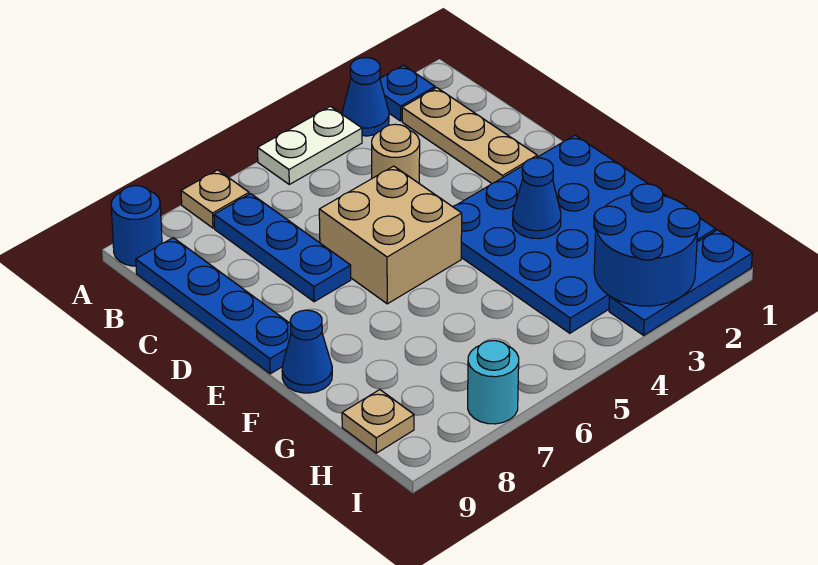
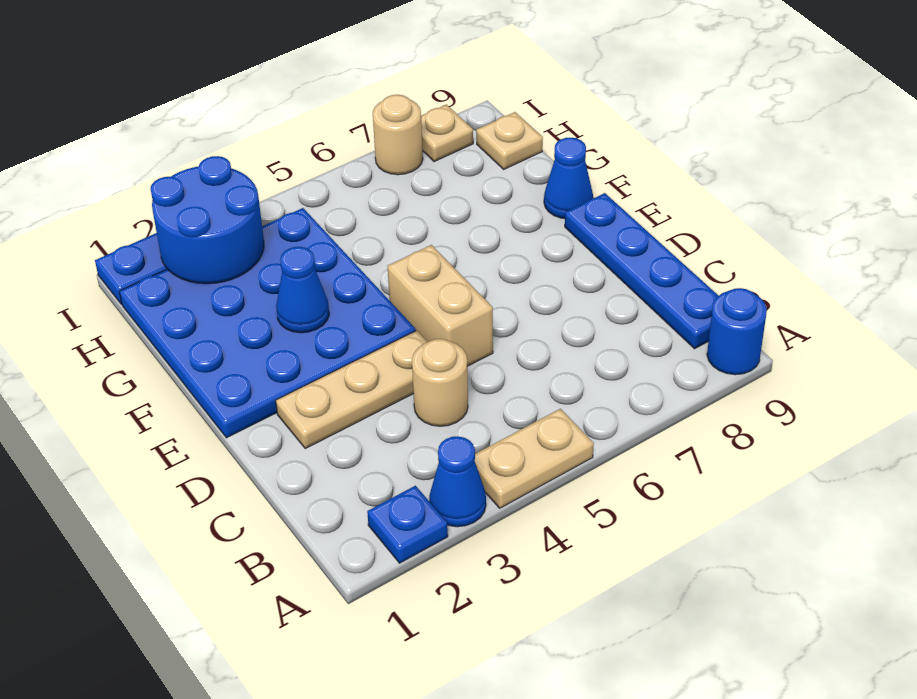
white 1x2 plate [258,107,362,184] -> tan 1x2 plate [475,409,594,508]
tan 1x1 plate [181,170,249,228] -> tan 1x1 plate moved to [421,105,473,162]
tan 1x3 plate [402,88,537,183] -> tan 1x3 plate turned to [276,331,428,448]
blue 1x3 plate [214,194,351,302] -> none
tan 2x2 brick [319,166,462,304] -> tan 1x2 brick [388,245,493,366]
cyan 1x1 round brick [468,341,519,424] -> tan 1x1 round brick [373,95,423,175]

